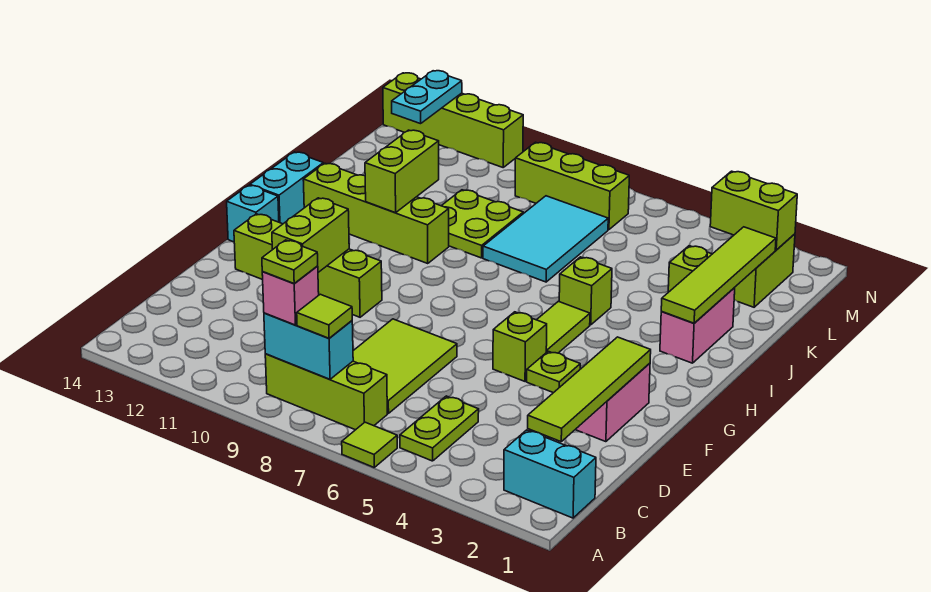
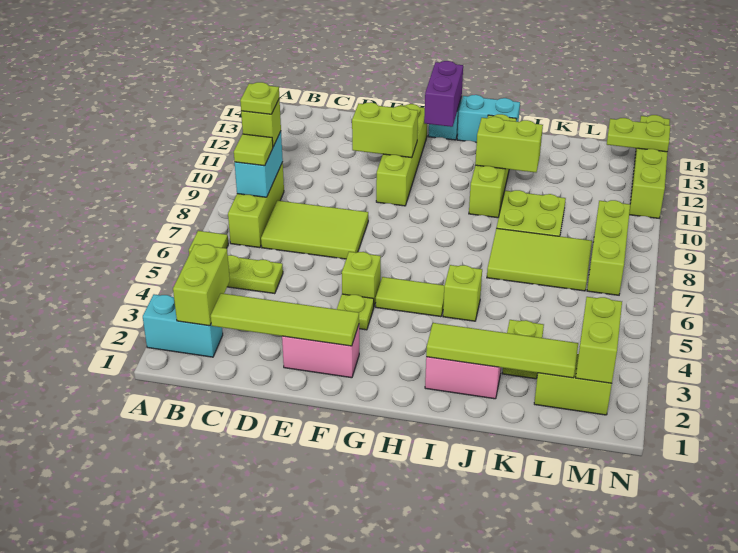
cyan 1x2 brick [504,430,596,518] -> cyan 1x2 brick turned to [143,294,223,357]
none -> lime 1x2 brick [173,244,230,326]
pink 1x1 brick [262,266,319,325] -> lime 1x1 brick [241,99,281,147]
none -> purple 1x2 brick [424,61,463,127]
cyan 2x3 tile [483,196,608,282] -> lime 2x3 tile [487,228,592,291]
cyan 1x2 plate [392,71,462,124] -> lime 1x2 plate [607,118,670,152]

